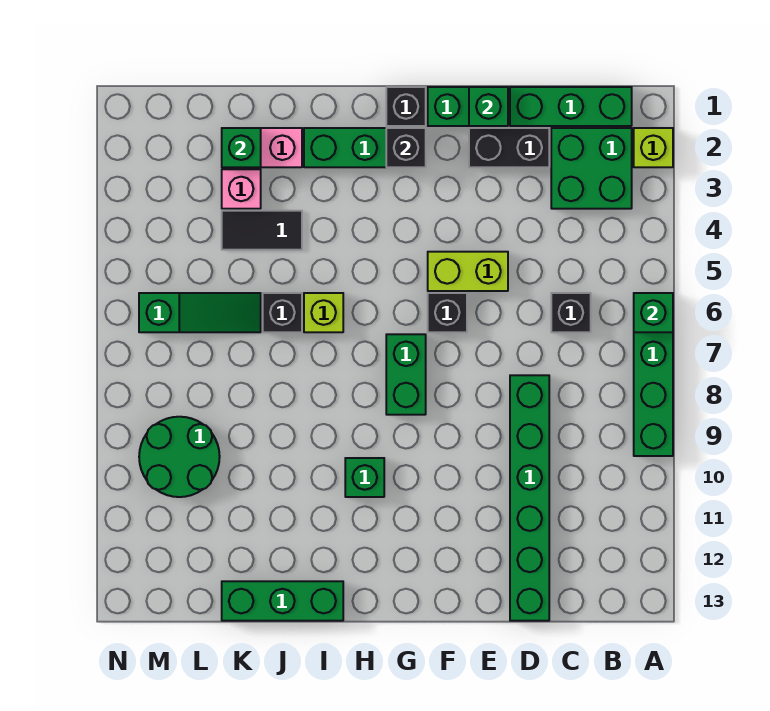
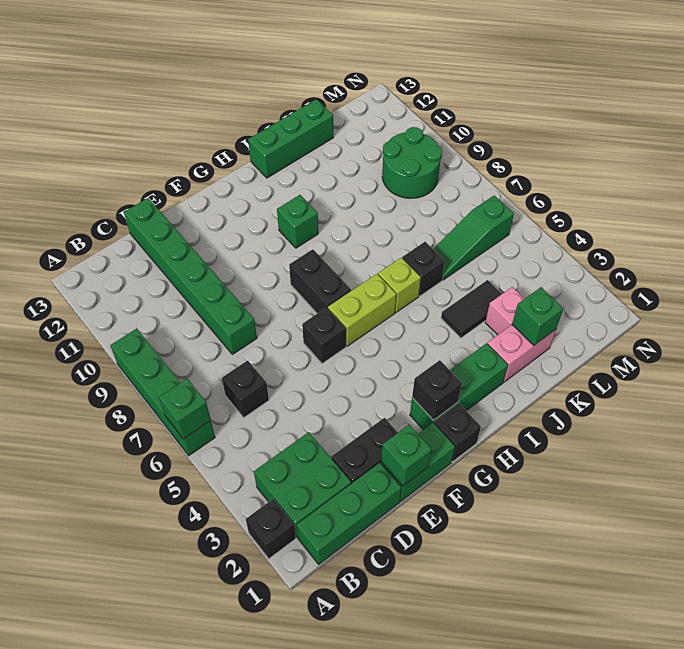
lime 1x1 brick [634,128,673,167] -> black 1x1 brick [246,499,296,559]
lime 1x2 brick [428,252,508,291] -> lime 1x2 brick moved to [328,274,396,346]
green 1x2 brick [386,334,426,415] -> black 1x2 brick [289,249,351,314]

